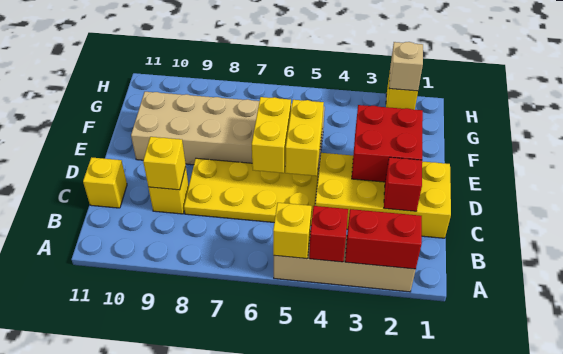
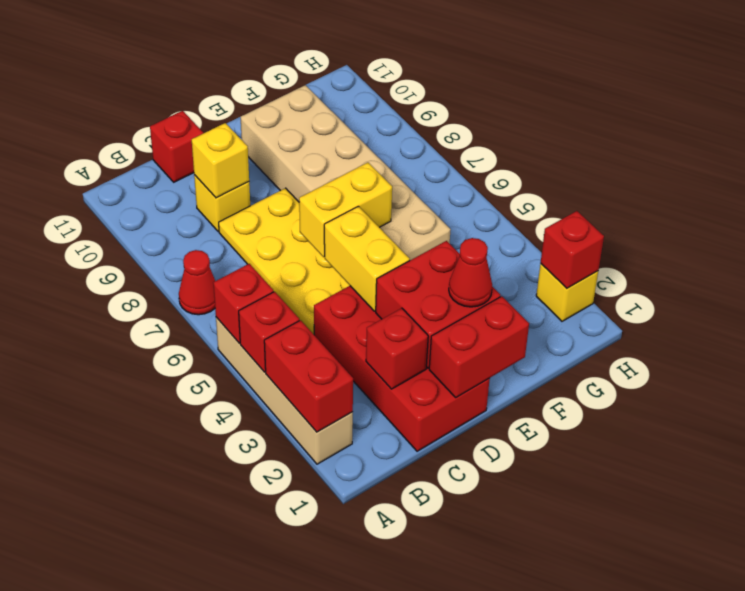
yellow 1x1 brick [273,203,312,259] -> red 1x1 brick [214,264,274,343]
none -> red 1x1 cone [179,250,215,315]
yellow 2x4 brick [315,153,451,238] -> red 2x4 brick [314,286,490,451]
yellow 1x1 brick [83,157,127,208] -> red 1x1 brick [150,111,203,182]
none -> red 1x2 brick [429,296,529,398]
yellow 1x2 brick [285,100,324,176] -> yellow 1x2 brick turned to [324,206,410,311]
none -> red 1x1 cone [449,238,492,307]
tan 1x1 brick [389,42,423,91] -> red 1x1 brick [541,211,604,288]

